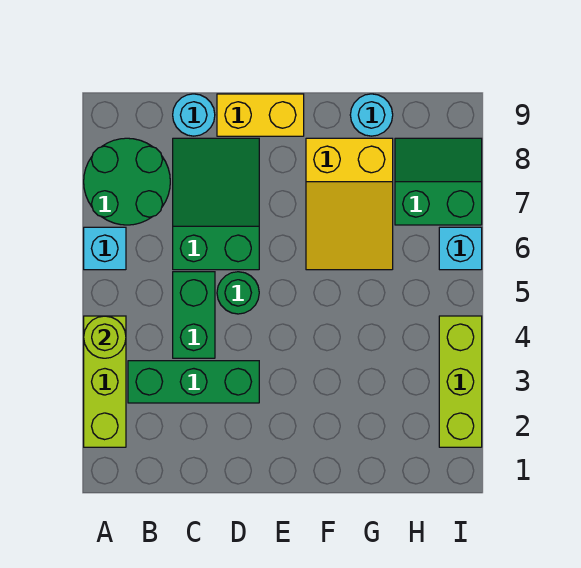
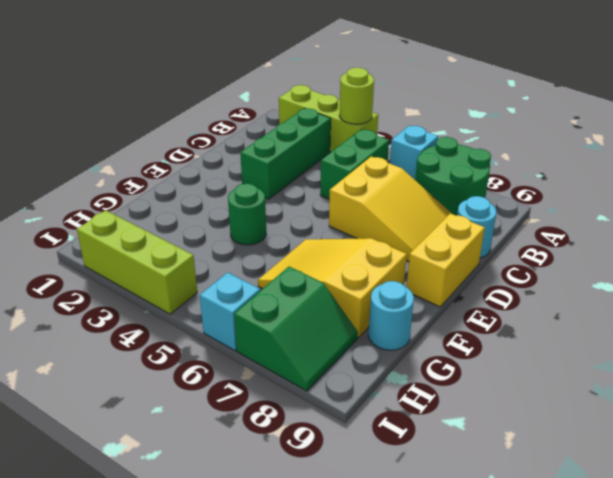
green 1x2 brick [173,272,215,358] -> green 1x2 brick turned to [320,130,389,199]
green 2x3 slope [173,138,259,270] -> yellow 2x3 slope [329,156,452,261]
green 1x1 round brick [217,272,259,314] -> green 1x1 round brick moved to [228,184,266,245]

